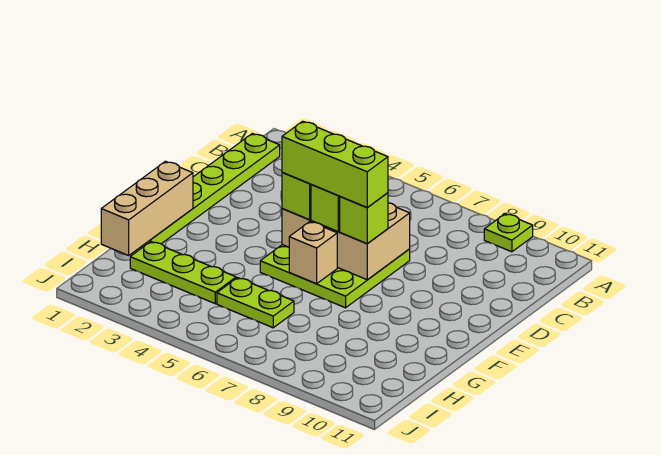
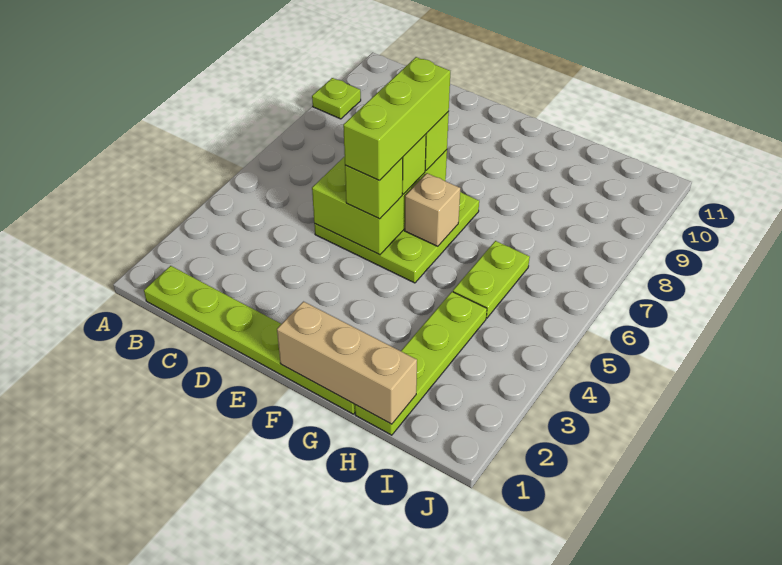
tan 2x3 brick [282,203,410,280] -> lime 2x3 brick [312,150,447,255]
lime 1x3 plate [130,242,236,304] -> lime 1x4 plate [355,292,487,435]

